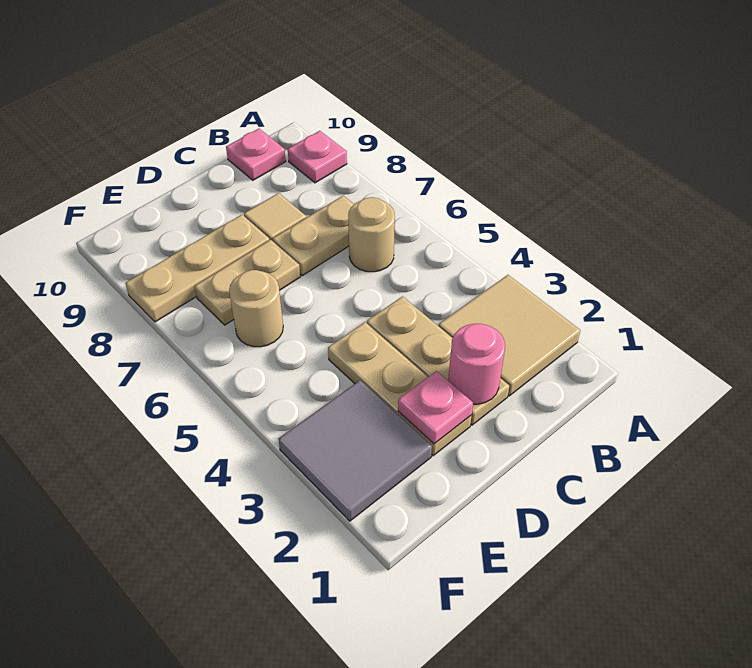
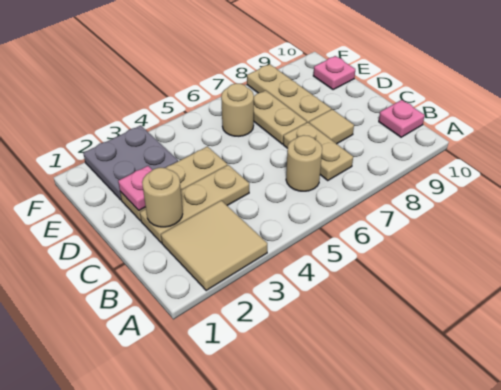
pink 1x1 plate [288,131,347,183] -> pink 1x1 plate moved to [313,56,355,90]
pink 1x1 round brick [448,324,505,404] -> tan 1x1 round brick [142,168,183,227]
grey 2x2 tile [278,380,432,521] -> grey 2x2 plate [83,126,178,200]

